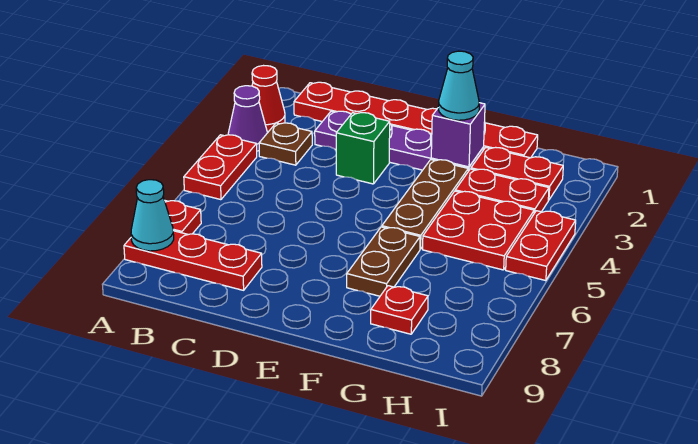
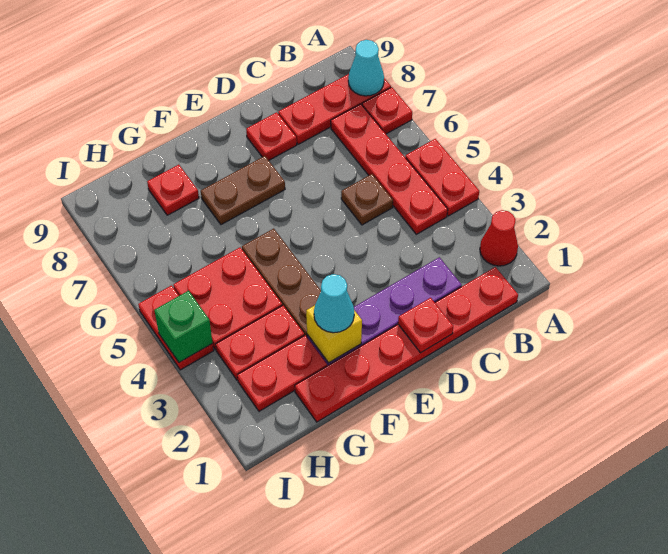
purple 1x1 cone [228,86,267,151] -> none
brown 1x1 plate [259,123,312,165] -> brown 1x1 plate moved to [341,174,393,225]
none -> red 1x4 plate [331,104,448,234]
none -> red 1x1 plate [398,298,453,353]
green 1x1 brick [336,113,390,184] -> green 1x1 brick moved to [154,291,213,362]
none -> red 1x1 plate [246,112,297,160]
purple 1x1 brick [431,103,485,167] -> yellow 1x1 brick [306,305,362,363]
brown 1x2 plate [347,227,420,296] -> brown 1x2 plate turned to [201,156,285,225]

